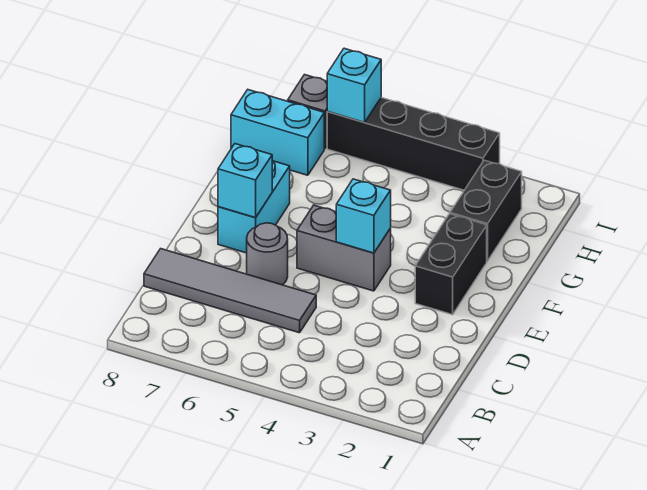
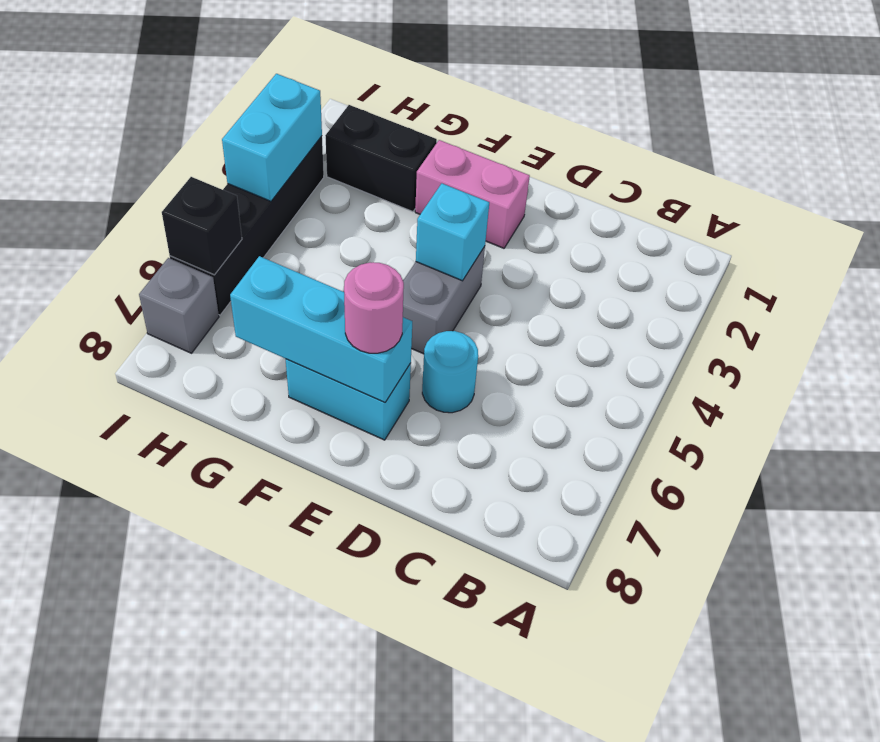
grey 1x4 tile [144,249,316,333] -> none
grey 1x1 round brick [247,223,288,285] -> cyan 1x1 round brick [422,331,478,413]
black 1x2 brick [415,214,487,315] -> pink 1x2 brick [415,140,530,248]
cyan 1x1 brick [218,144,272,218] -> cyan 1x3 brick [230,256,412,403]
none -> pink 1x1 round brick [344,262,404,353]
cyan 1x2 brick [231,90,324,175] -> cyan 1x2 brick moved to [222,74,322,201]
cyan 1x1 brick [327,48,381,122] -> black 1x1 brick [162,177,242,275]

